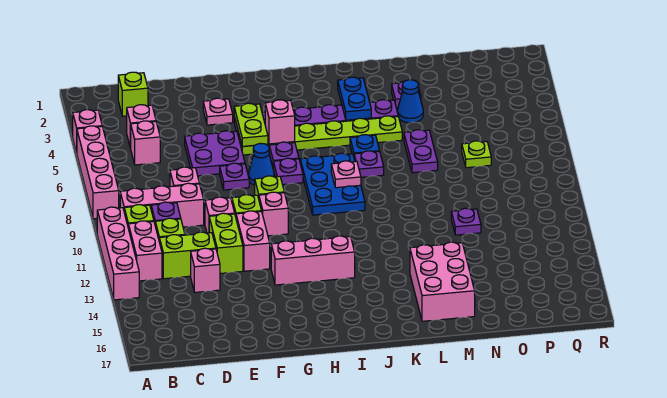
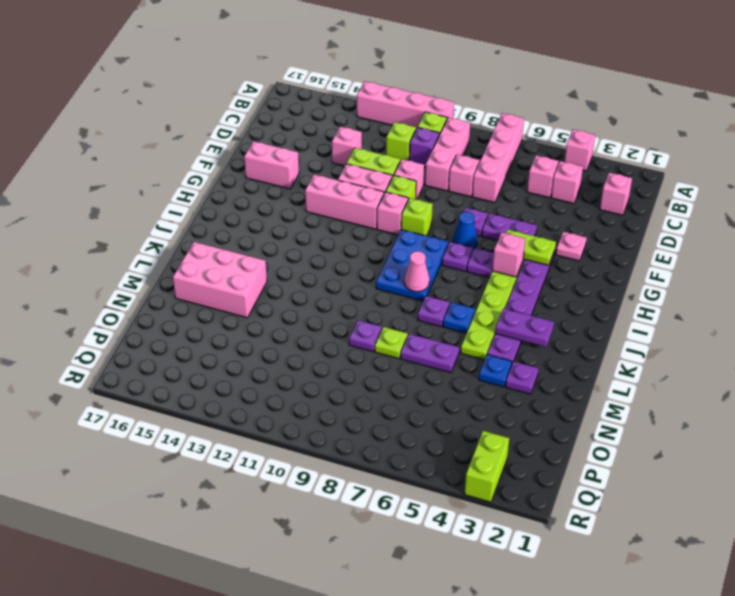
pink 1x4 brick [77,126,119,219] -> pink 1x4 brick turned to [472,113,524,202]
pink 1x2 brick [128,221,162,281] -> pink 1x2 brick moved to [244,141,299,189]
lime 1x1 brick [118,72,148,116] -> pink 1x1 brick [600,173,632,215]
lime 1x2 brick [159,232,216,279] -> lime 1x2 brick moved to [464,431,509,502]
purple 2x2 plate [185,131,245,176] -> purple 1x2 plate [482,214,537,241]
pink 1x3 brick [271,236,355,285] -> pink 1x3 brick turned to [305,175,384,229]
blue 2x3 plate [300,153,365,215] -> blue 2x3 plate turned to [376,230,449,301]
pink 1x1 plate [331,161,361,188] -> pink 1x1 cone [404,251,430,292]
blue 1x2 plate [338,77,371,120] -> purple 1x2 plate [495,309,554,347]
blue 1x1 cone [398,80,423,123] -> blue 1x1 plate [479,355,512,387]
purple 1x1 plate [451,208,481,235] -> purple 1x1 plate moved to [349,320,382,352]
lime 1x1 plate [462,141,491,168] -> lime 1x1 plate moved to [375,327,408,359]

